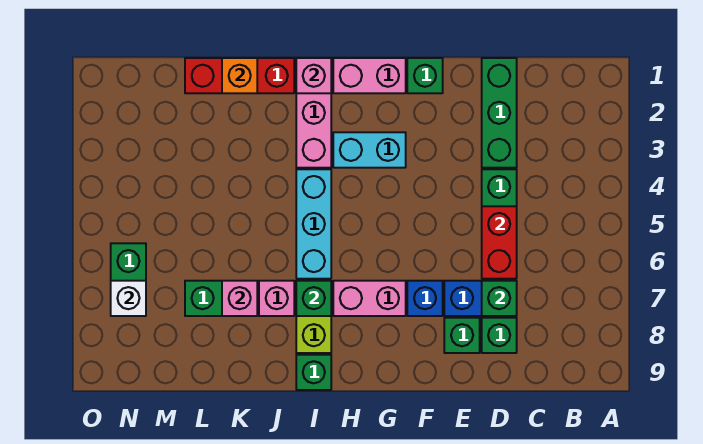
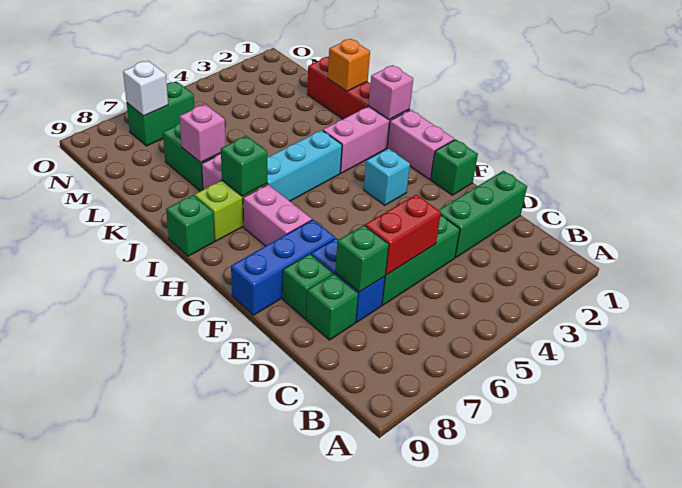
blue 1x1 brick [407,281,443,316] -> blue 1x3 brick [231,220,335,315]
cyan 1x2 brick [333,132,406,168] -> cyan 1x1 brick [364,149,410,205]

